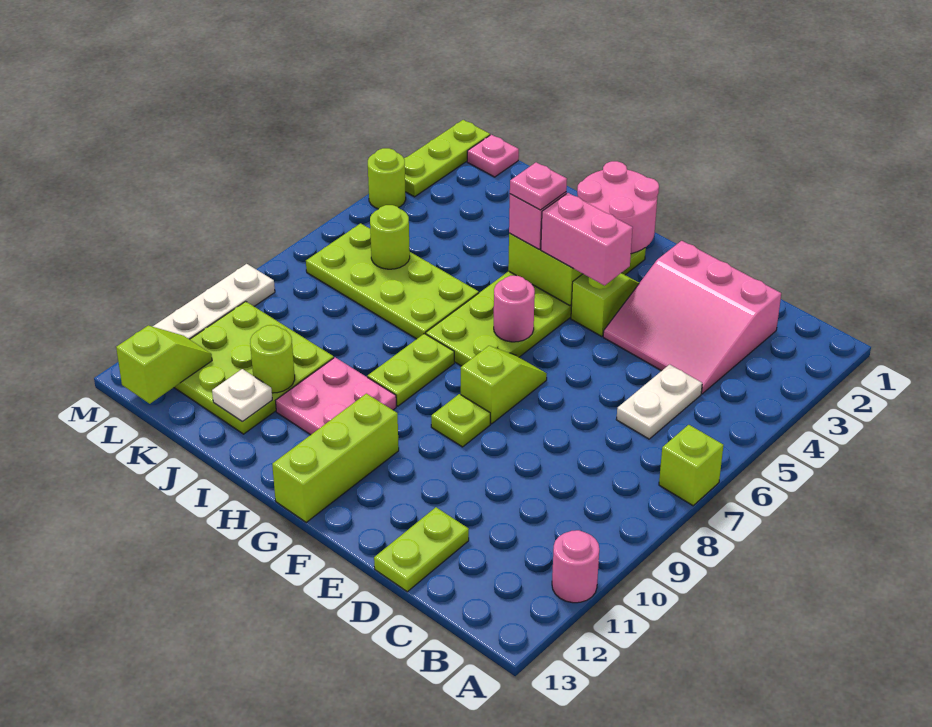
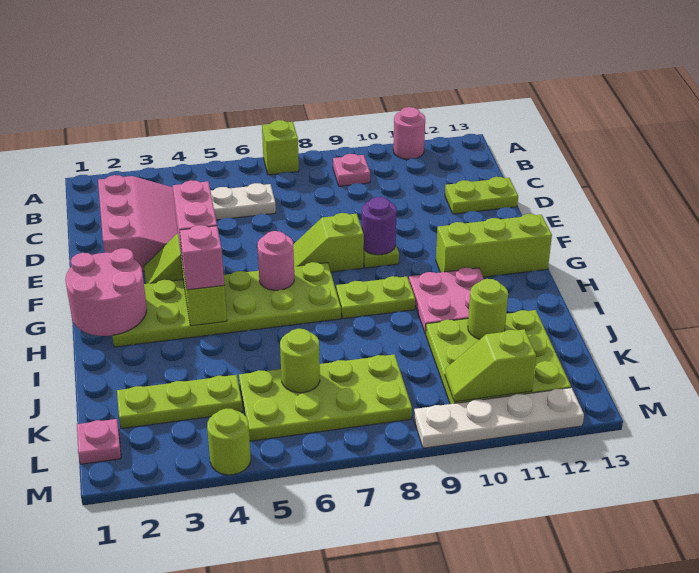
none -> purple 1x1 round brick [362,197,397,255]
pink 1x1 plate [510,162,567,210] -> pink 1x1 plate moved to [333,154,370,186]
lime 2x4 plate [306,223,479,339] -> lime 2x4 plate turned to [239,354,412,441]
white 1x1 plate [212,369,272,422] -> none
lime 1x2 slope [116,326,212,404] -> lime 1x2 slope moved to [445,329,536,402]
lime 1x3 plate [404,120,490,197] -> lime 1x3 plate moved to [117,375,242,429]

